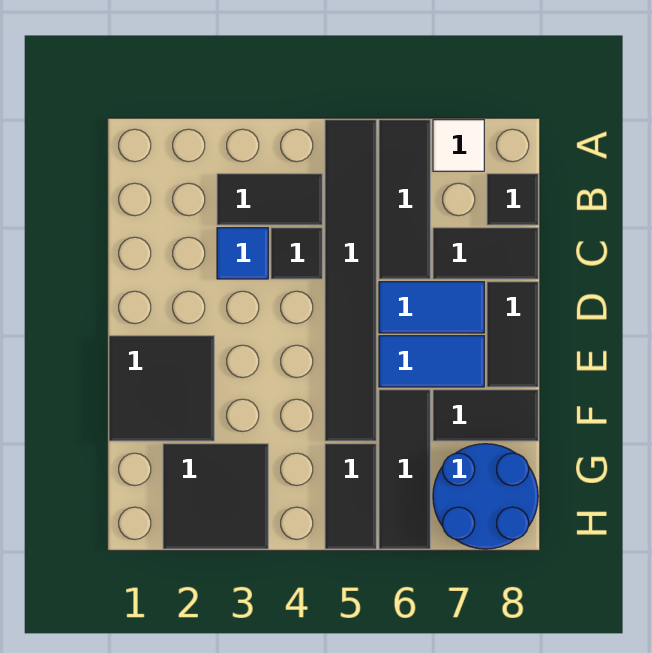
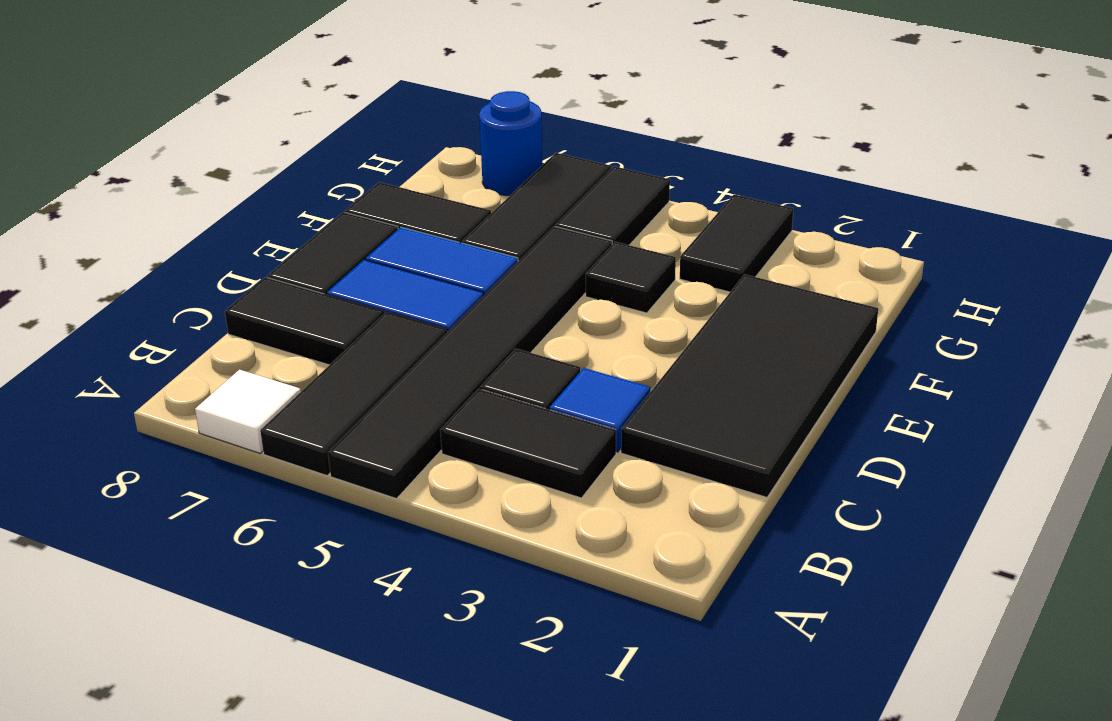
black 1x1 tile [487,174,538,225] -> black 1x1 tile moved to [586,242,676,313]
black 2x2 tile [109,336,214,441] -> black 2x4 tile [621,274,878,497]
black 2x2 tile [163,444,268,549] -> black 1x2 tile [680,194,793,292]
blue 2x2 round brick [433,444,538,549] -> blue 1x1 round brick [479,91,542,196]

